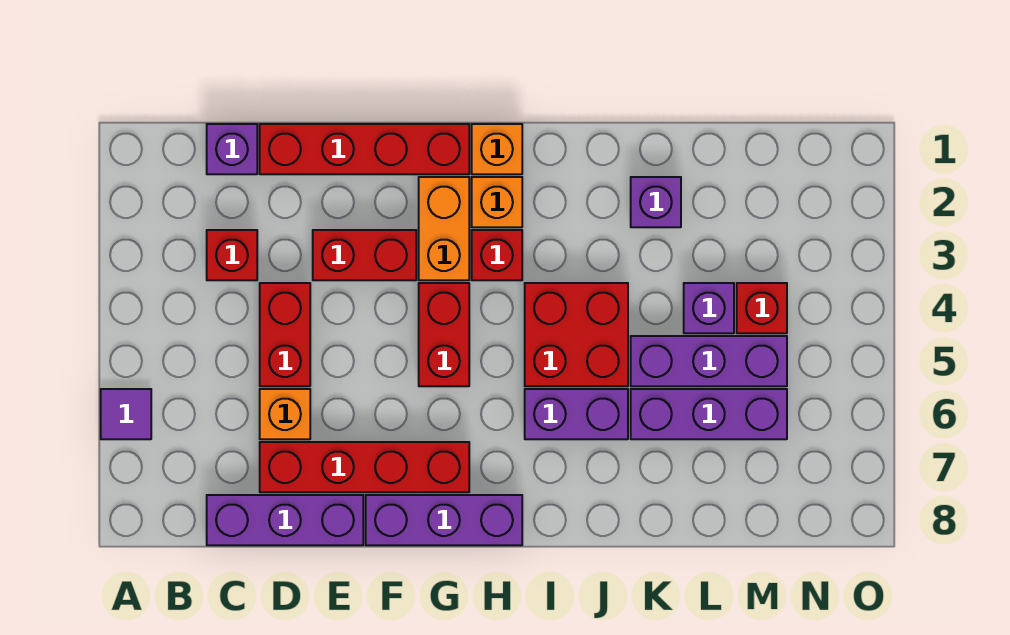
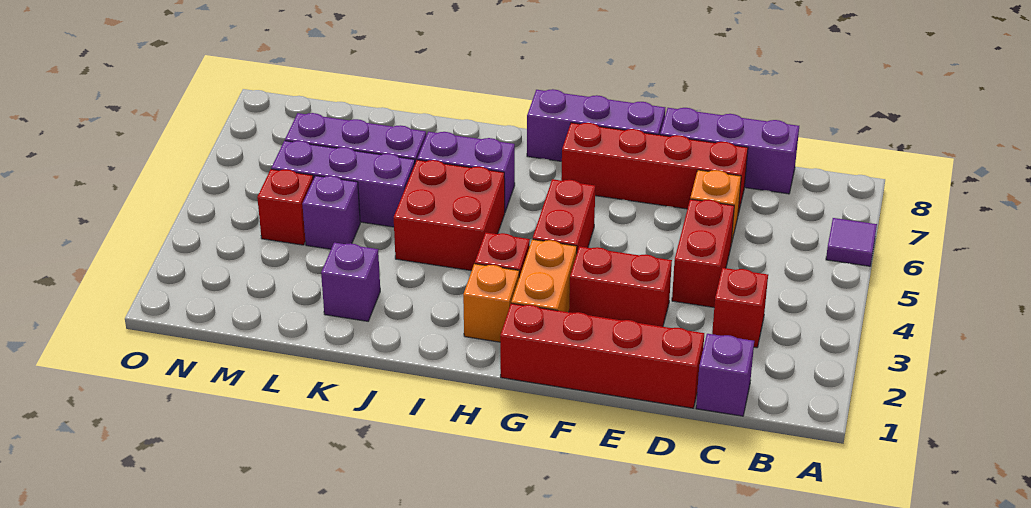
orange 1x1 brick [472,124,522,174] -> none

